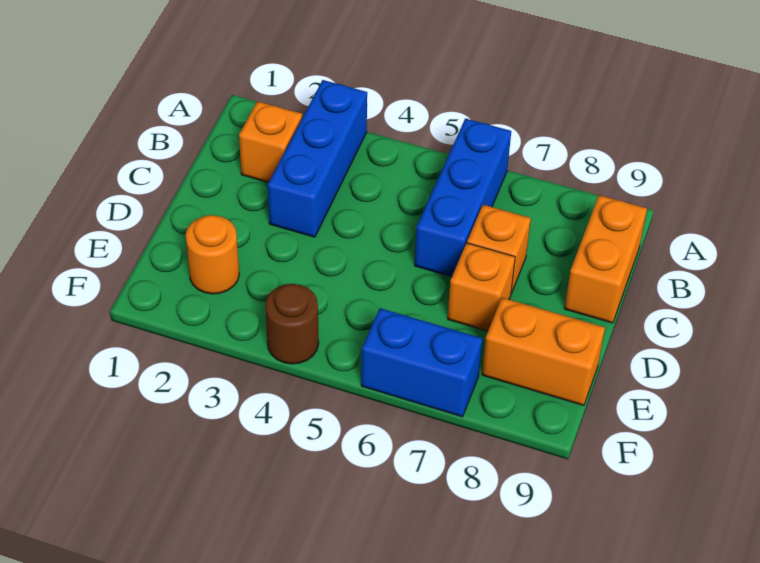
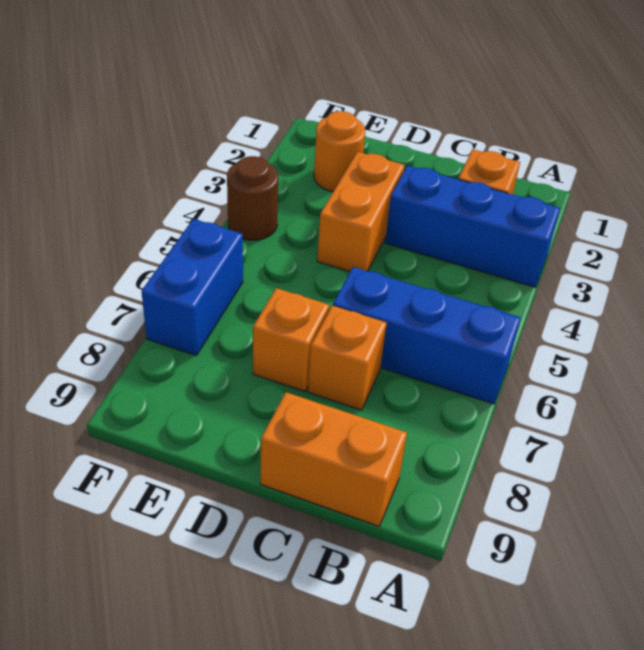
orange 1x2 brick [482,298,605,406] -> orange 1x2 brick moved to [317,152,404,271]

